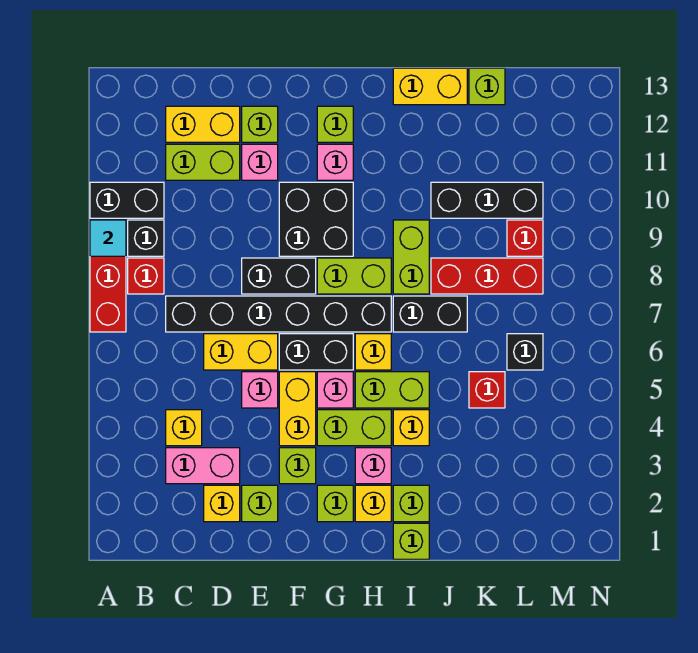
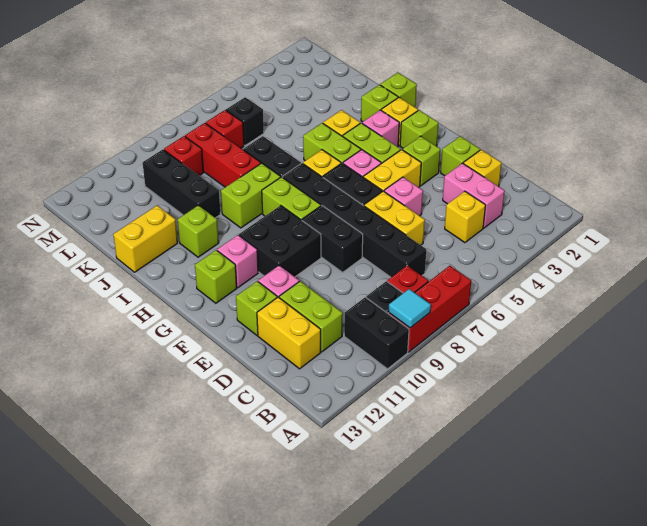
yellow 1x2 brick [393,68,467,105] -> yellow 1x2 brick turned to [113,205,178,272]
red 1x1 brick [469,372,505,408] -> red 1x1 brick moved to [206,110,244,148]
lime 1x1 brick [469,68,505,105] -> lime 1x1 brick moved to [178,205,219,257]

